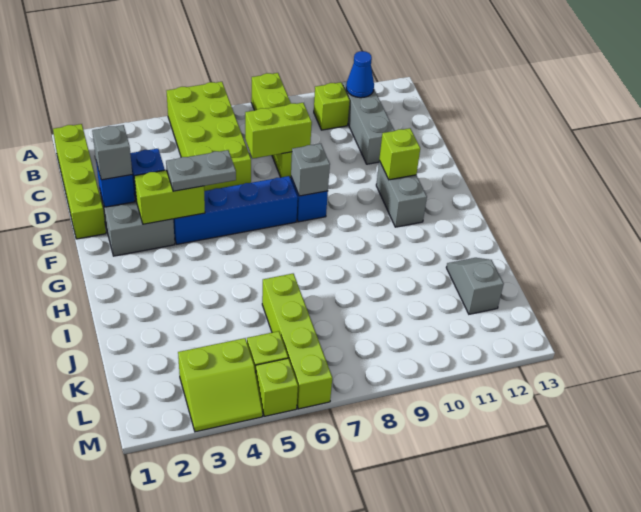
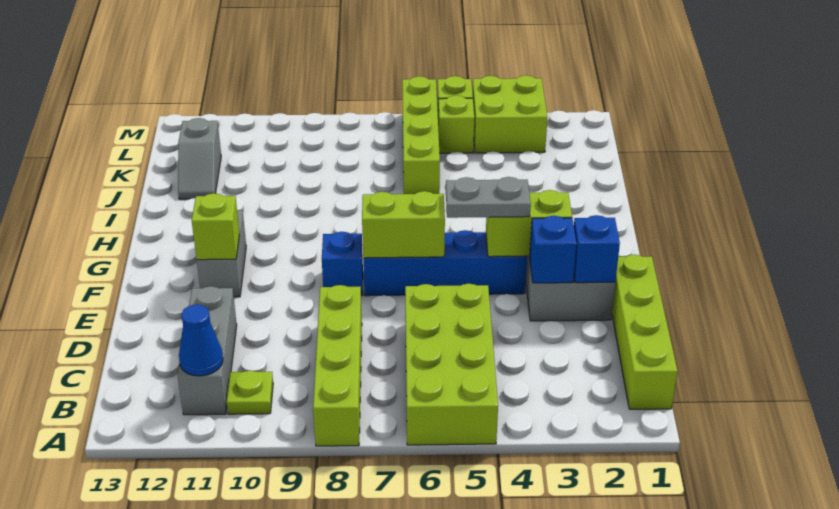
lime 1x1 brick [314,82,350,130] -> lime 1x1 plate [227,371,273,414]
lime 1x2 brick [245,103,312,158] -> lime 1x2 brick moved to [362,191,445,258]
grey 1x1 brick [92,125,132,180] -> none
grey 1x1 brick [291,144,330,196] -> none
lime 2x2 slope [178,338,263,432] -> lime 2x2 brick [472,75,547,153]

